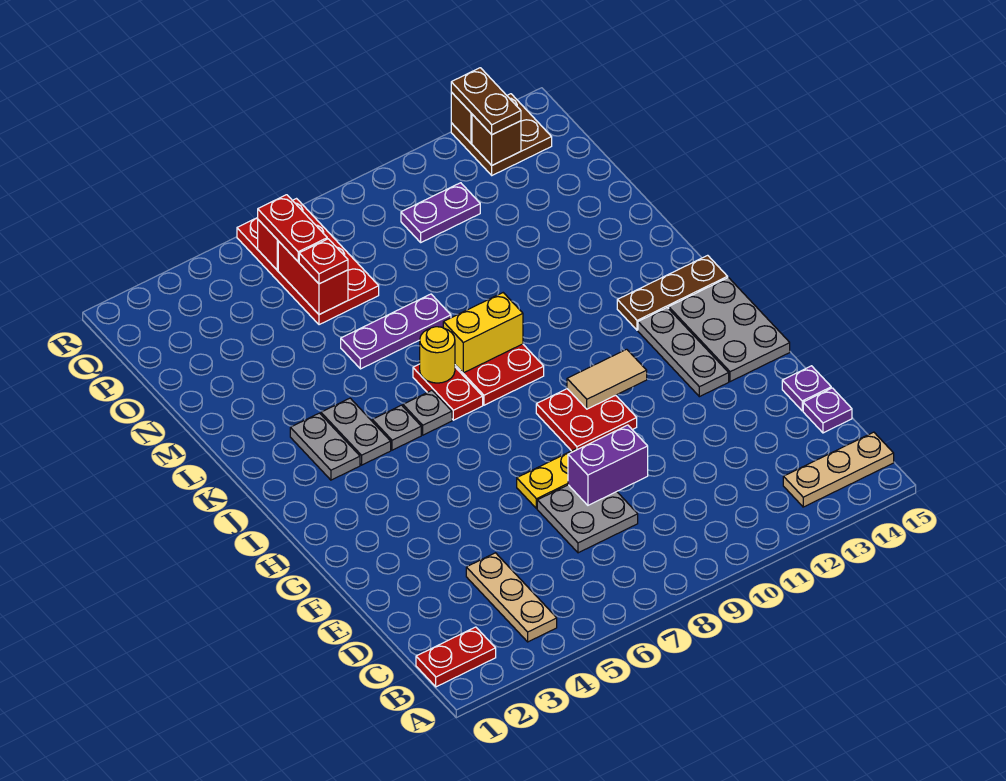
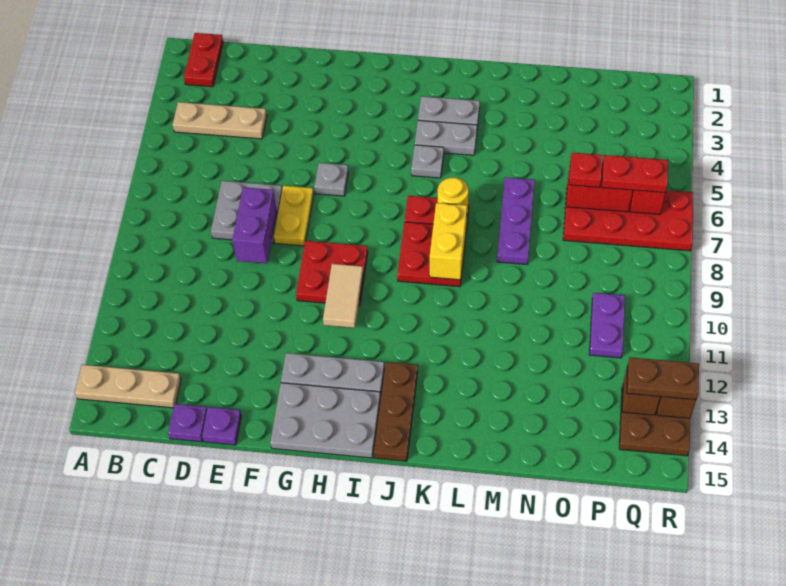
tan 1x3 plate [783,432,894,507] -> tan 1x3 plate turned to [75,365,181,408]
grey 1x1 plate [403,390,452,435] -> grey 1x1 plate moved to [314,163,348,196]

